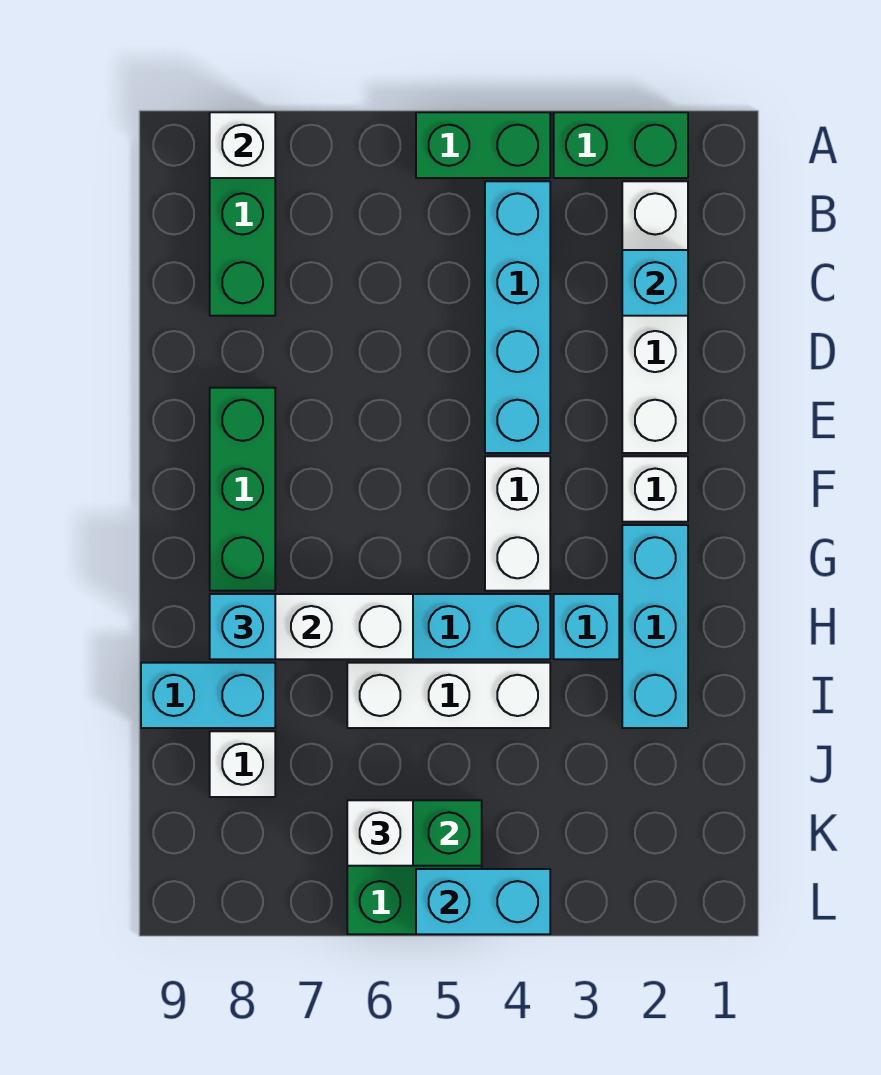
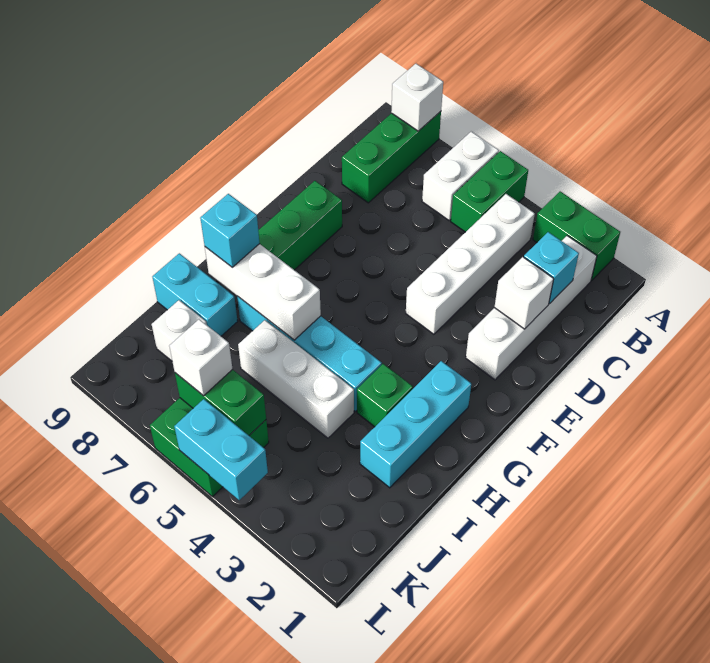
green 1x2 brick [416,112,550,178] -> green 1x2 brick turned to [451,151,528,232]
cyan 1x4 brick [485,181,550,453] -> white 1x4 brick [406,194,535,334]
white 1x1 brick [622,456,688,522] -> white 1x1 brick moved to [494,257,554,329]
white 1x2 brick [485,456,550,591] -> white 1x2 brick moved to [422,132,499,220]
cyan 1x1 brick [554,594,619,659] -> green 1x1 brick [357,364,413,427]

